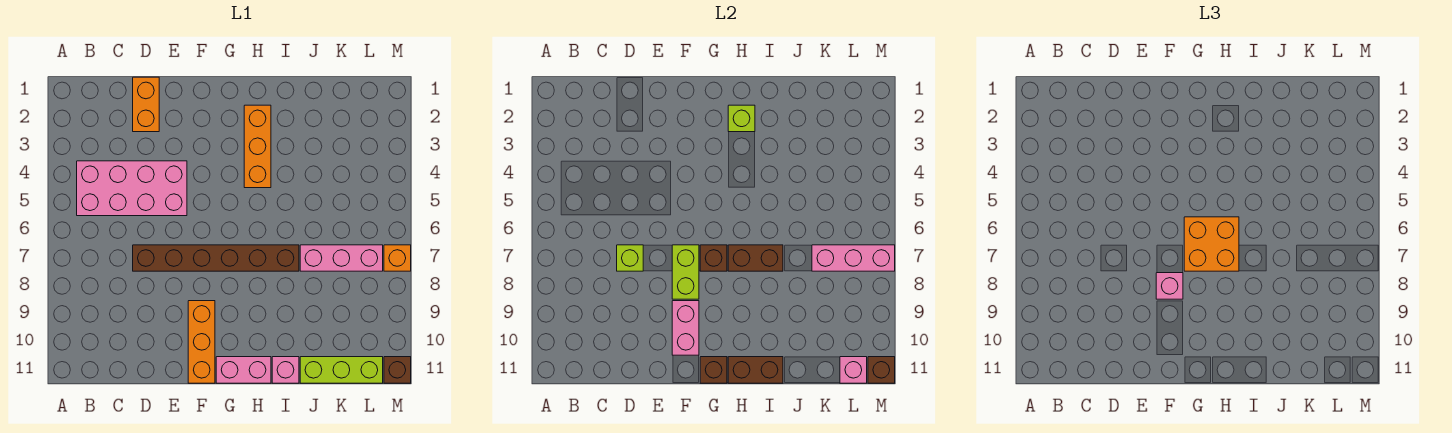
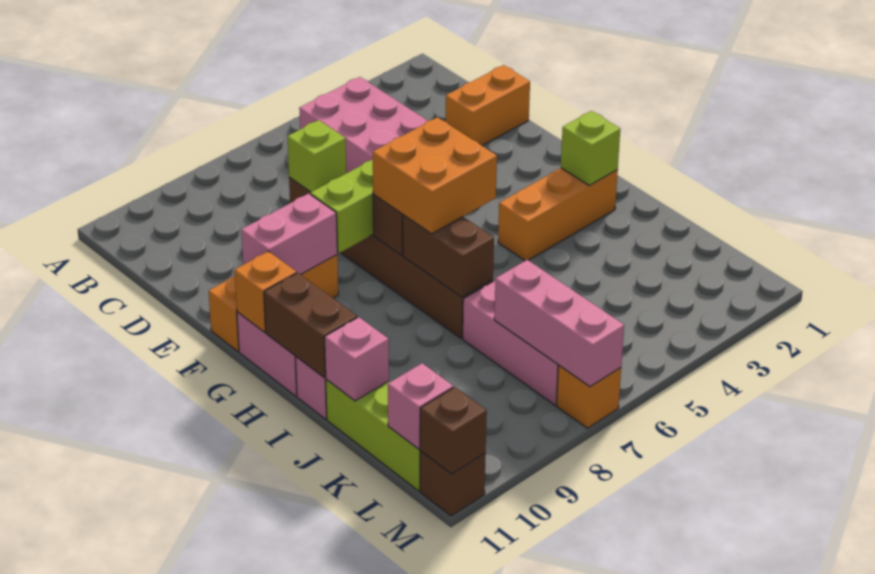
pink 1x1 brick [1156,273,1183,299] -> pink 1x1 brick moved to [325,317,389,401]
brown 1x1 brick [700,357,727,383] -> orange 1x1 brick [235,251,297,332]

